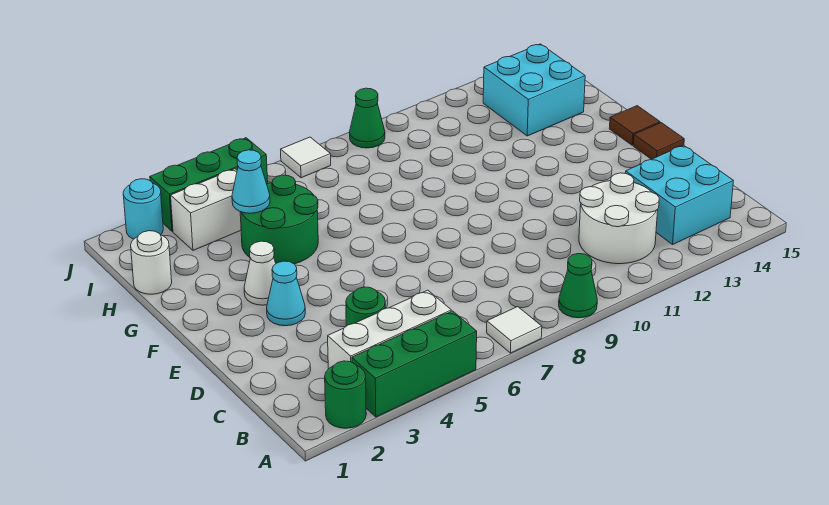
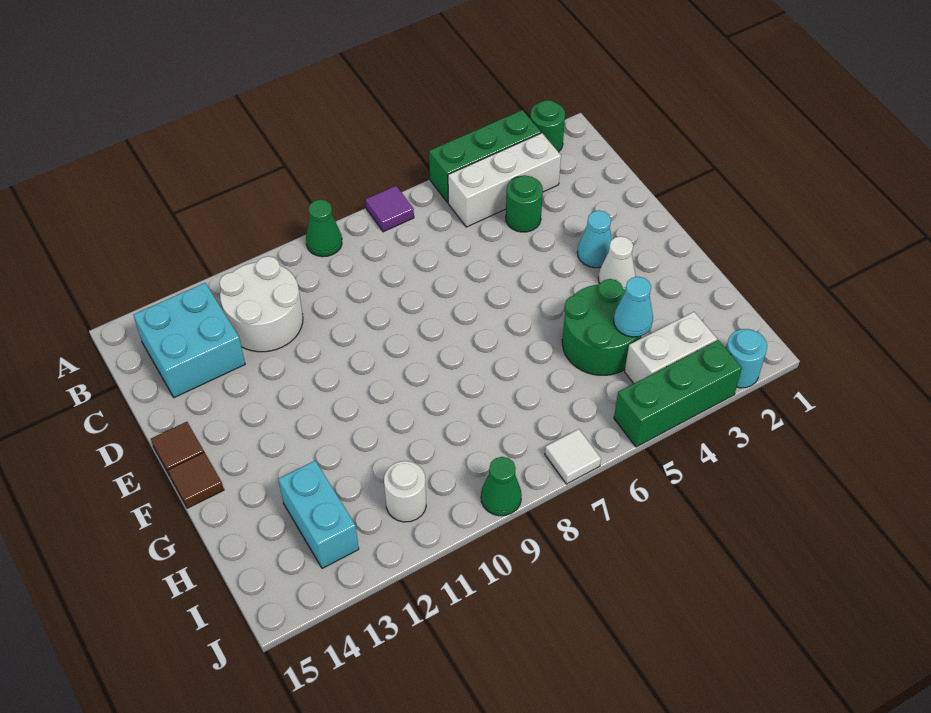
white 1x1 tile [487,307,542,353] -> purple 1x1 tile [365,186,414,232]
white 1x1 round brick [131,231,172,294] -> white 1x1 round brick moved to [384,461,426,522]
cyan 2x2 brick [483,44,585,136] -> cyan 1x2 brick [278,461,359,568]

